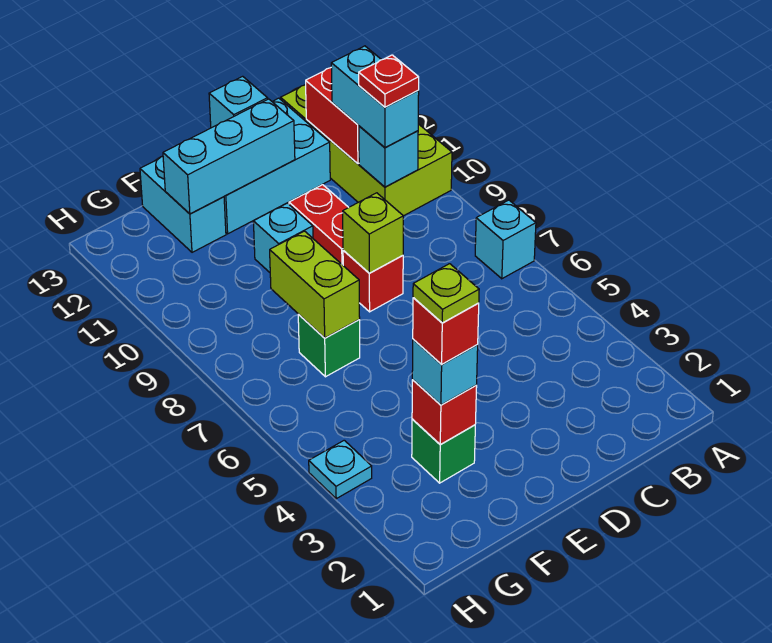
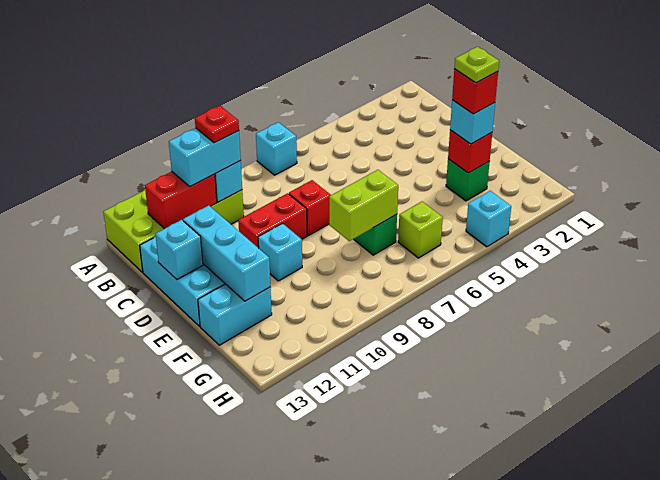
lime 1x1 brick [343,193,403,273] -> lime 1x1 brick moved to [398,202,443,258]
cyan 1x1 plate [309,440,372,499] -> cyan 1x1 brick [466,191,511,247]

